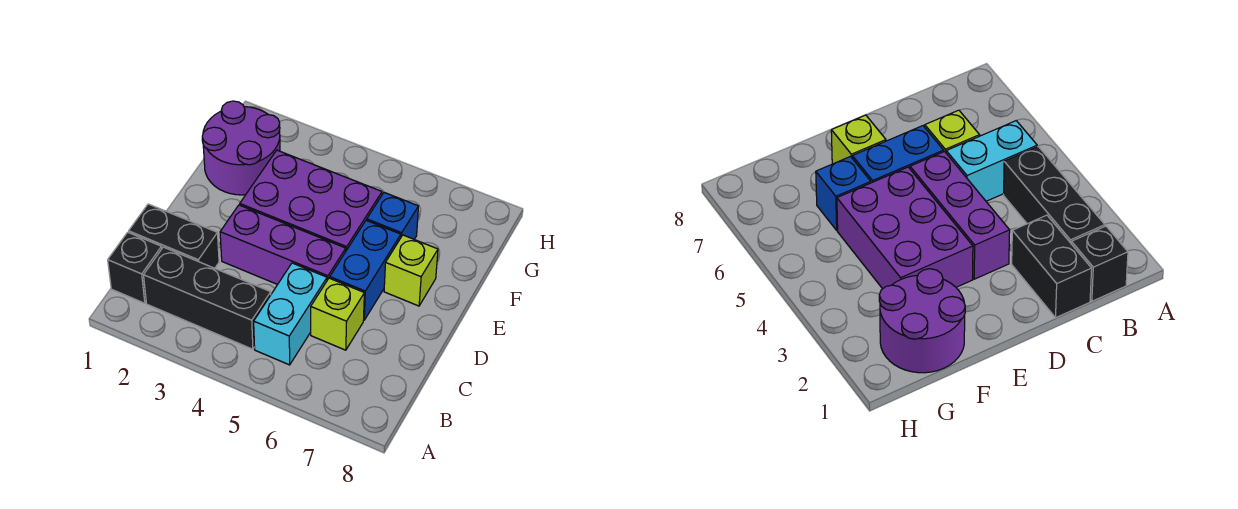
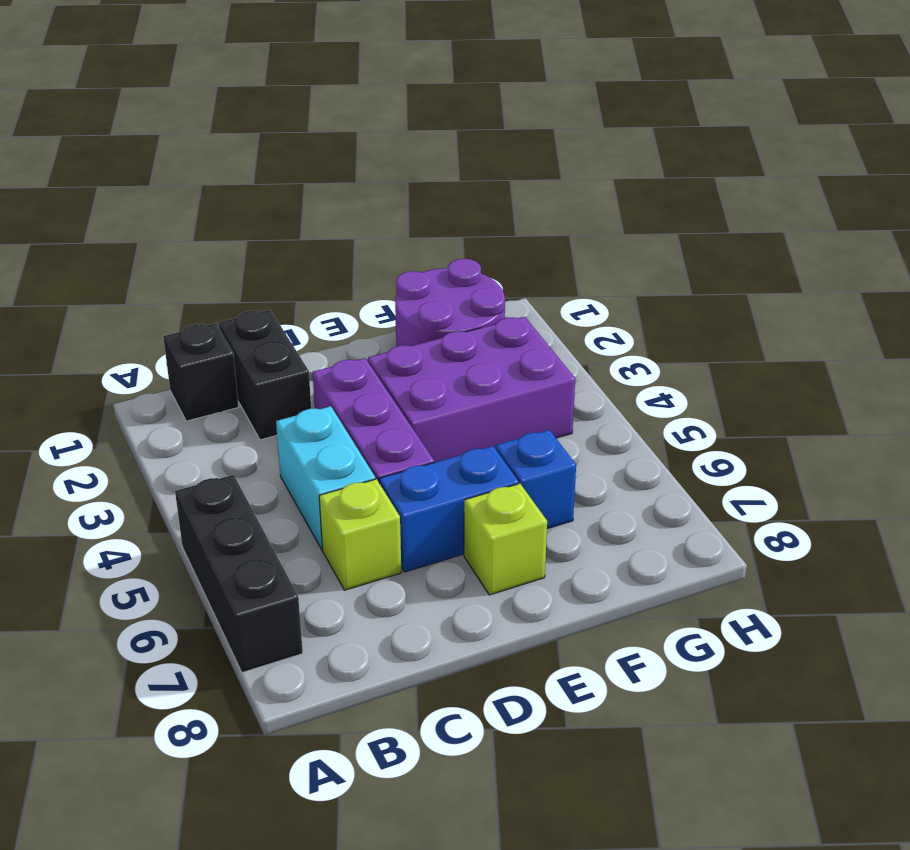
black 1x3 brick [144,247,271,349] -> black 1x3 brick moved to [175,475,303,673]
cyan 1x2 brick [254,263,327,365] -> cyan 1x2 brick turned to [276,406,375,550]
purple 2x3 brick [240,150,382,250] -> purple 2x3 brick turned to [368,316,575,462]

